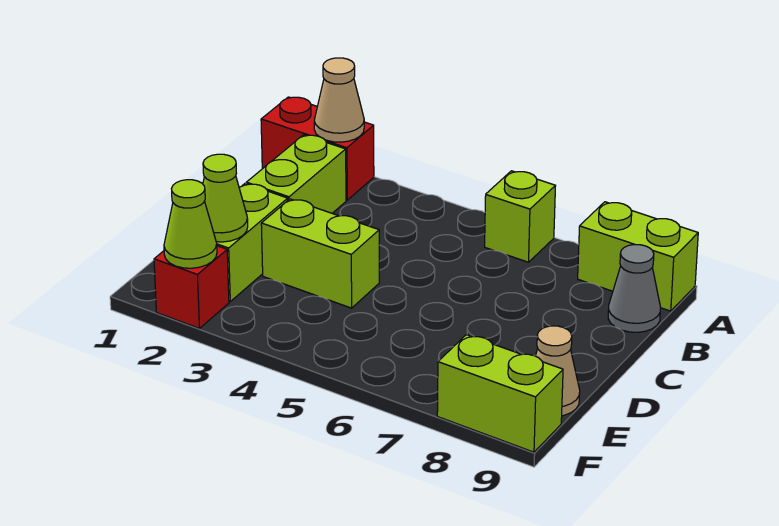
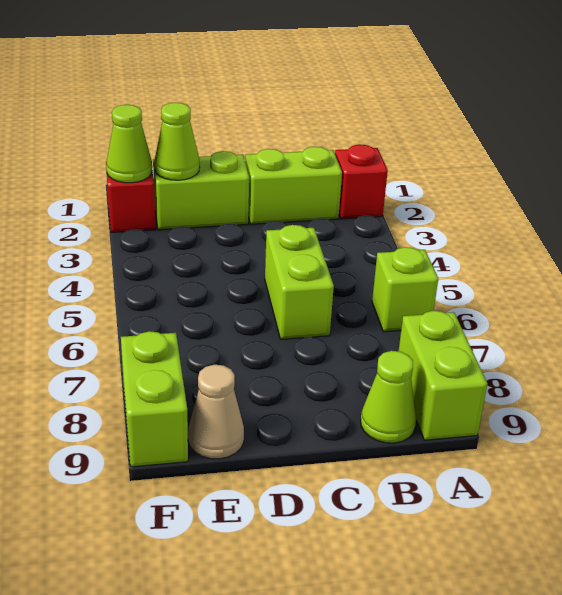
red 1x2 brick [261,97,374,200] -> red 1x1 brick [335,144,388,219]
tan 1x1 cone [314,58,364,142] -> none
grey 1x1 cone [608,245,661,332] -> lime 1x1 cone [361,351,416,443]
lime 1x2 brick [261,199,379,308] -> lime 1x2 brick moved to [265,225,334,339]

